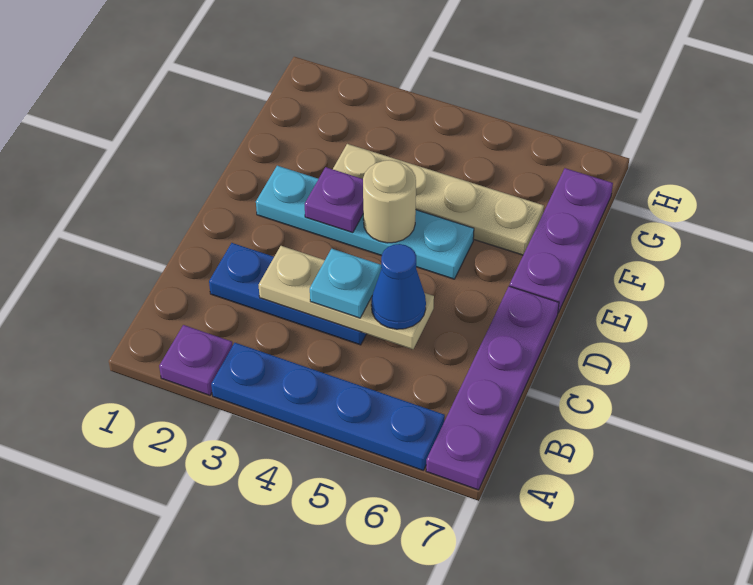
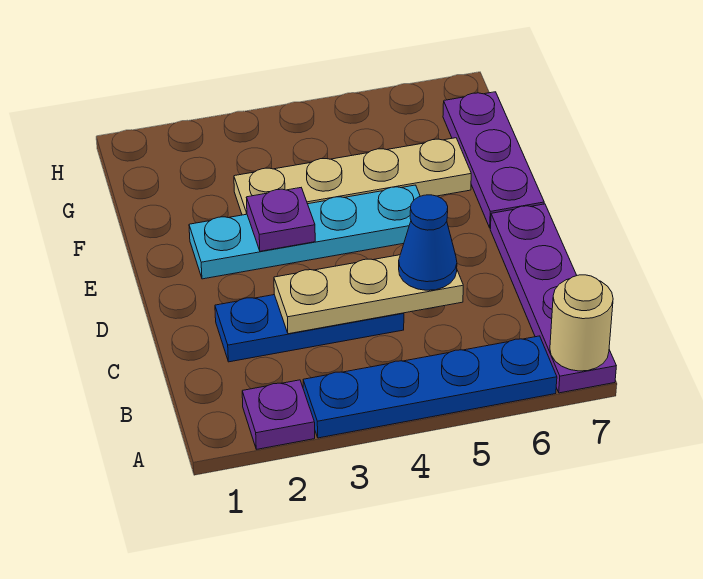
cyan 1x1 plate [310,249,381,318] -> none
tan 1x1 round brick [363,160,416,243] -> tan 1x1 round brick moved to [550,275,613,371]

